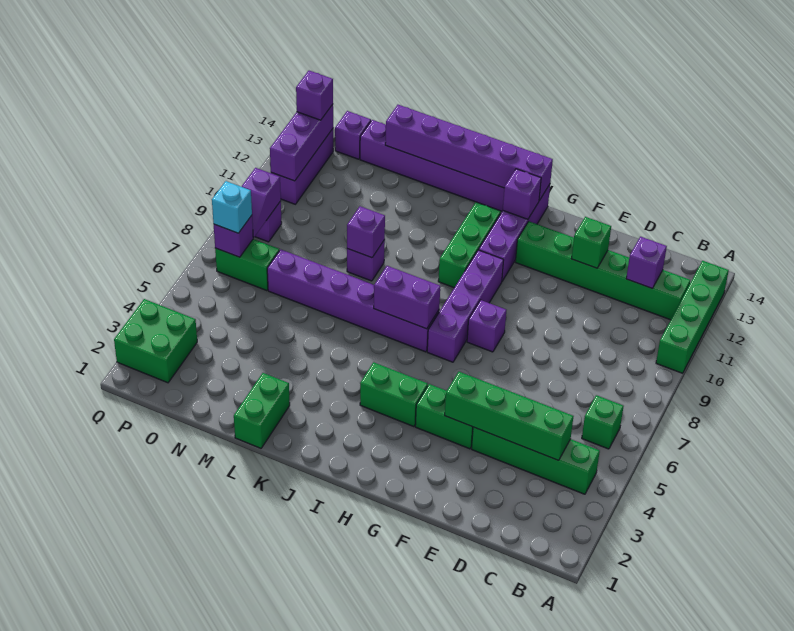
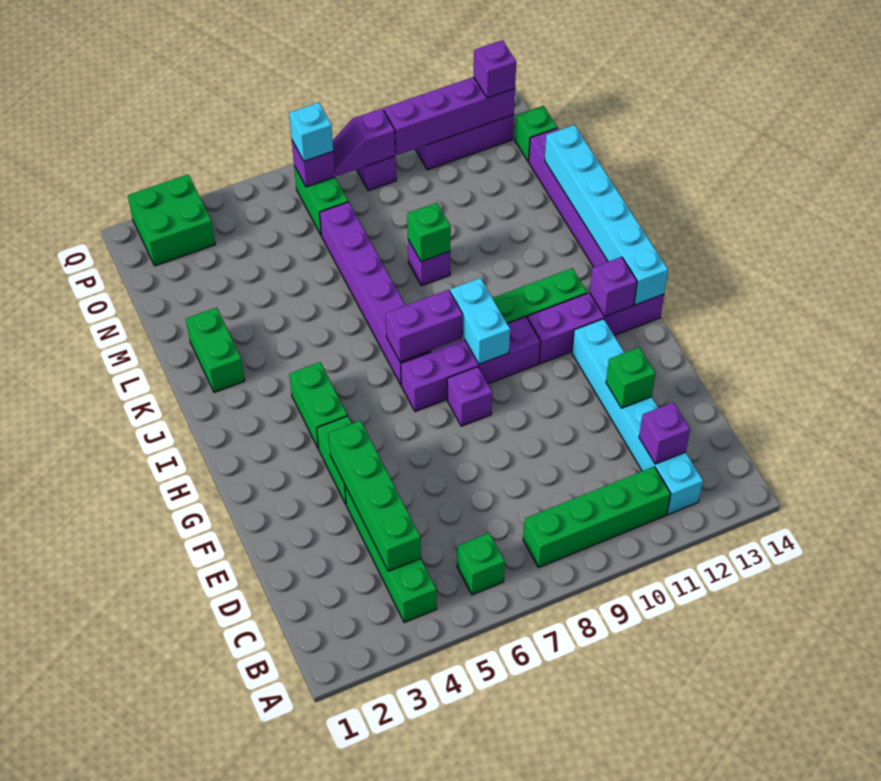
green 1x4 brick [656,261,729,373] -> green 1x4 brick moved to [523,467,671,568]
green 1x6 brick [515,221,690,320] -> cyan 1x6 brick [572,319,703,514]
none -> cyan 1x2 brick [450,278,510,364]
purple 1x6 brick [385,105,553,201] -> cyan 1x6 brick [545,125,668,305]
purple 1x2 brick [374,266,440,329] -> purple 1x2 brick turned to [386,290,463,362]
green 1x2 brick [234,373,290,448] -> green 1x2 brick turned to [186,308,245,393]
purple 1x1 brick [347,206,385,258] -> green 1x1 brick [407,203,451,262]
purple 1x1 brick [335,111,371,159] -> green 1x1 brick [515,106,557,162]
purple 1x3 brick [270,104,333,181] -> purple 1x4 brick [384,77,515,155]

